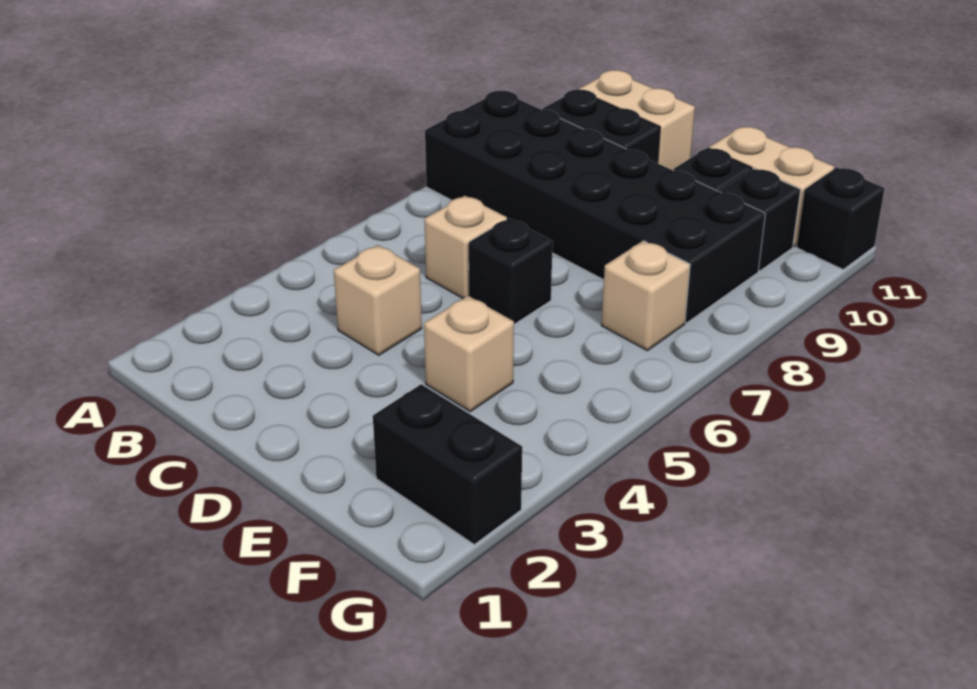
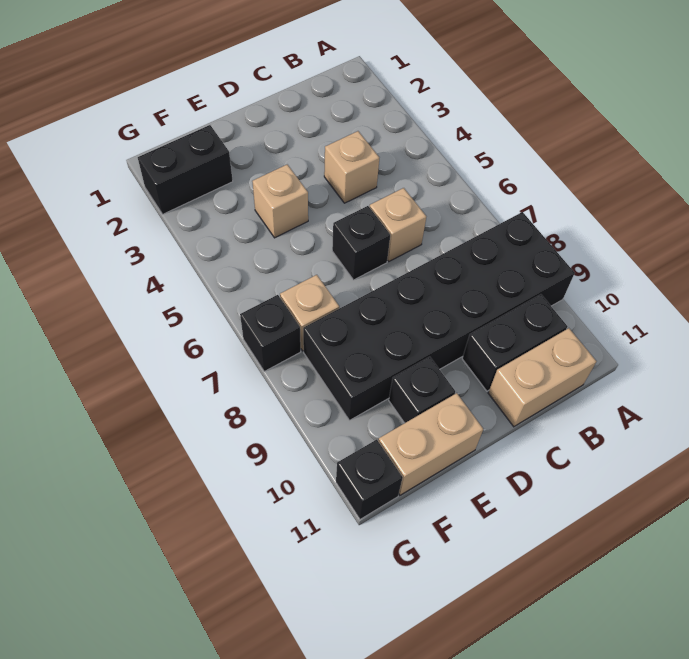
black 1x1 brick [720,169,801,271] -> black 1x1 brick moved to [240,295,301,371]

